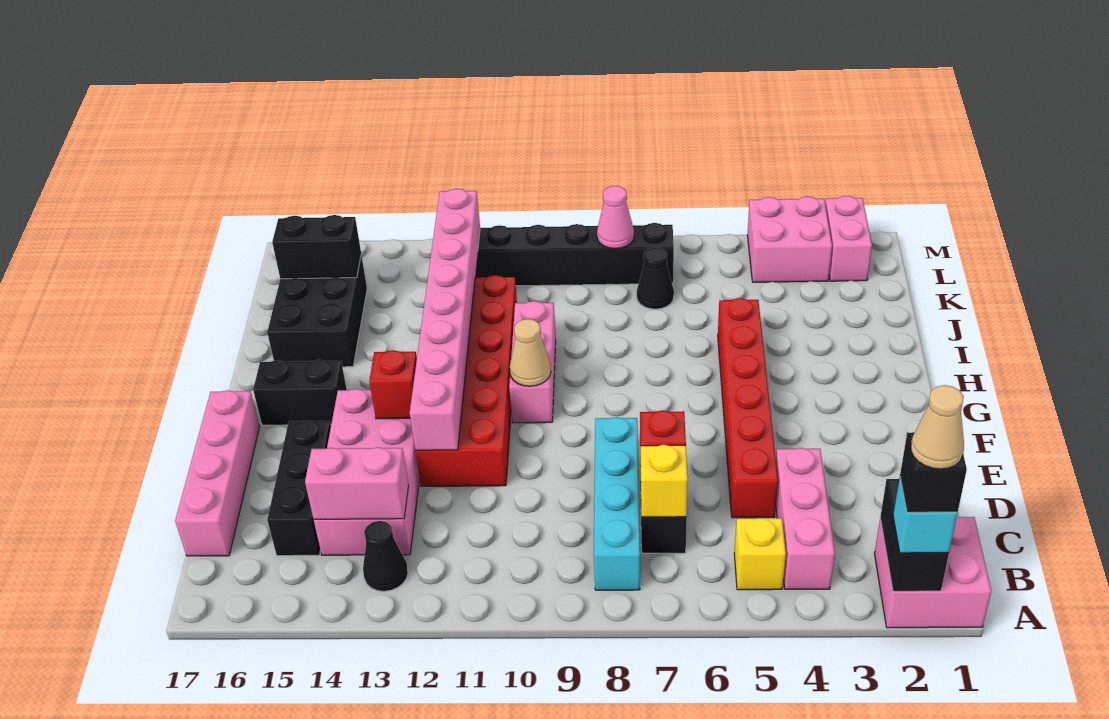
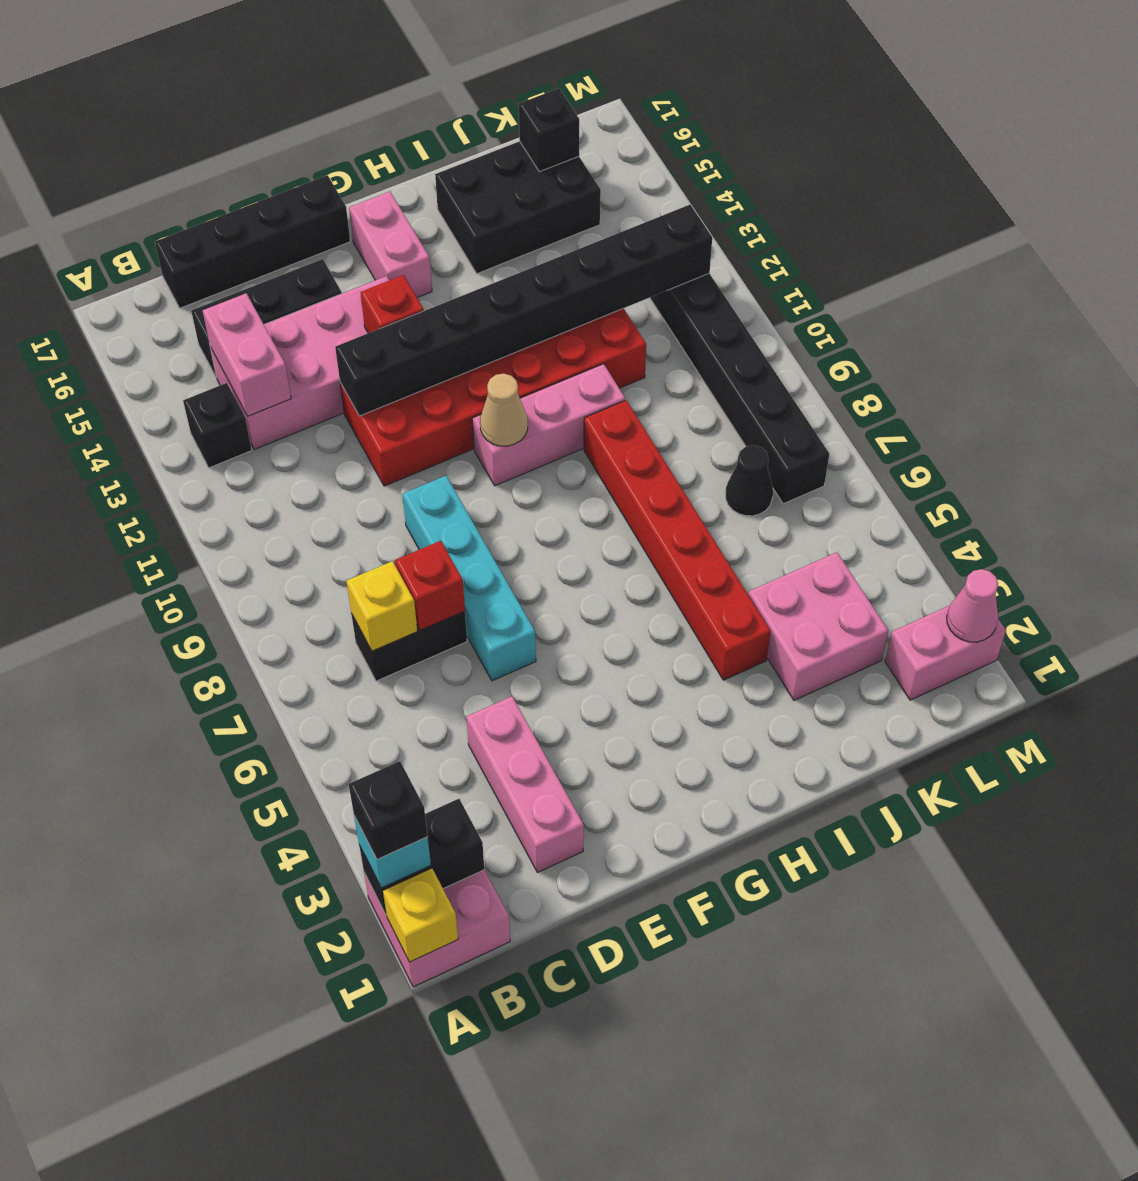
tan 1x1 cone [911,385,964,469] -> none
pink 1x3 brick [776,448,835,589] -> pink 1x3 brick turned to [466,696,584,873]
yellow 1x1 brick [734,518,786,590] -> yellow 1x1 brick moved to [383,868,458,962]
cyan 1x4 brick [594,417,640,590] -> cyan 1x4 brick turned to [403,476,536,681]
black 1x1 cone [363,521,408,591] -> black 1x1 brick [183,383,252,468]
pink 1x4 brick [175,390,260,556] -> black 1x4 brick [155,175,350,308]
red 1x6 brick [718,298,778,518] -> red 1x6 brick turned to [584,400,771,680]
pink 1x8 brick [410,189,480,450] -> black 1x8 brick [335,205,712,416]
black 1x2 brick [253,360,347,425] -> pink 1x2 brick [349,192,432,298]
black 1x2 brick [272,215,361,279] -> black 1x1 brick [519,88,579,172]
pink 2x2 brick [747,197,832,282] -> pink 2x2 brick moved to [748,552,888,700]
pink 1x1 cone [597,186,634,248] -> pink 1x1 cone moved to [947,569,998,642]

